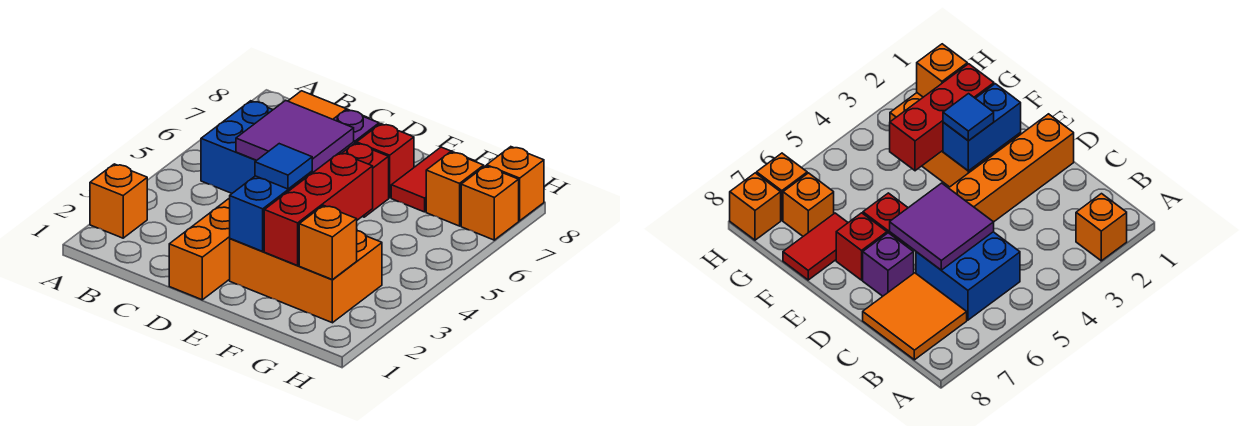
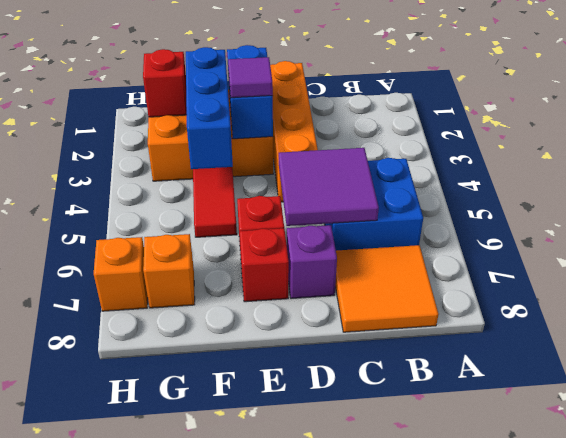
orange 1x1 brick [90,164,147,238] -> none
blue 1x1 tile [255,144,312,189] -> purple 1x1 tile [228,57,273,98]
red 1x3 brick [264,153,373,266] -> blue 1x3 brick [186,47,233,169]
red 1x2 tile [391,147,474,212] -> red 1x2 tile moved to [193,167,237,237]
orange 1x1 brick [299,205,357,280] -> red 1x1 brick [143,49,187,117]
orange 1x1 brick [487,147,544,221] -> none

